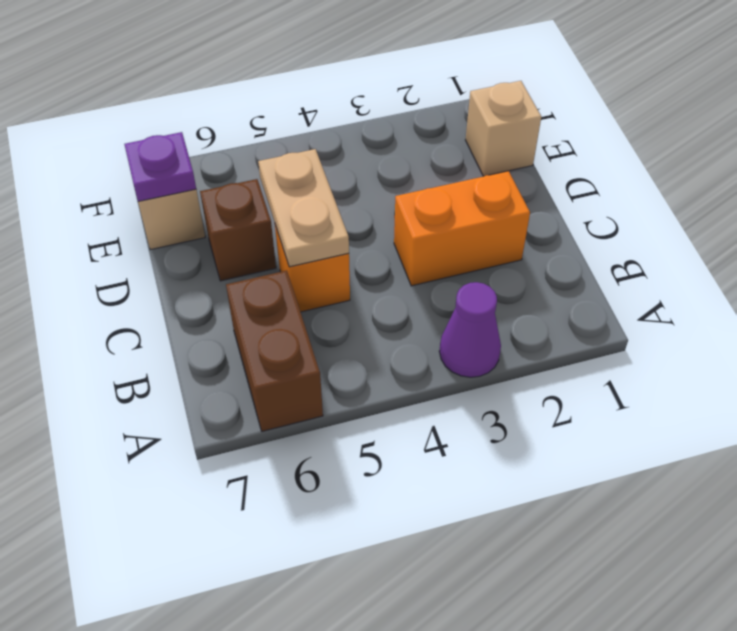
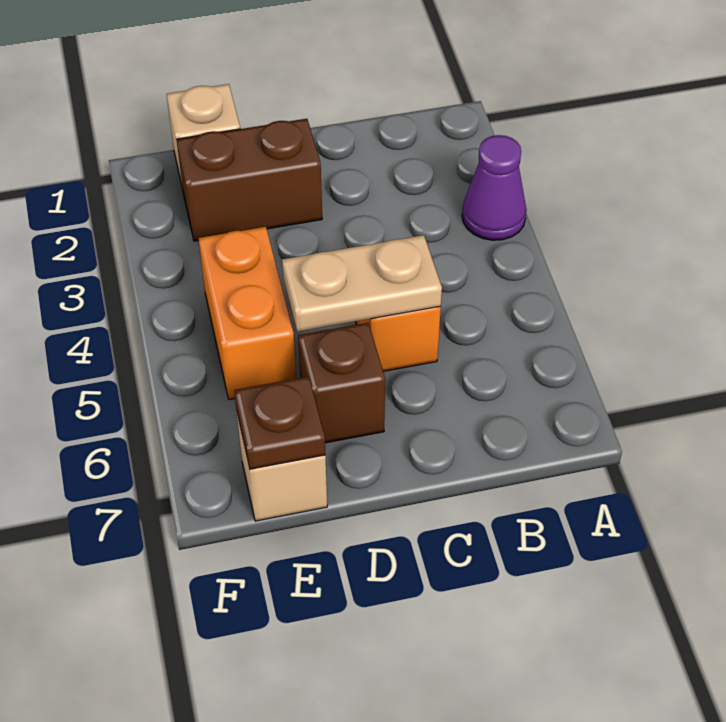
brown 1x2 brick [226,271,323,431] -> brown 1x2 brick moved to [176,119,322,241]
orange 1x2 brick [394,171,530,286] -> orange 1x2 brick moved to [198,227,296,399]
purple 1x1 plate [124,132,196,201] -> brown 1x1 plate [234,376,325,469]

